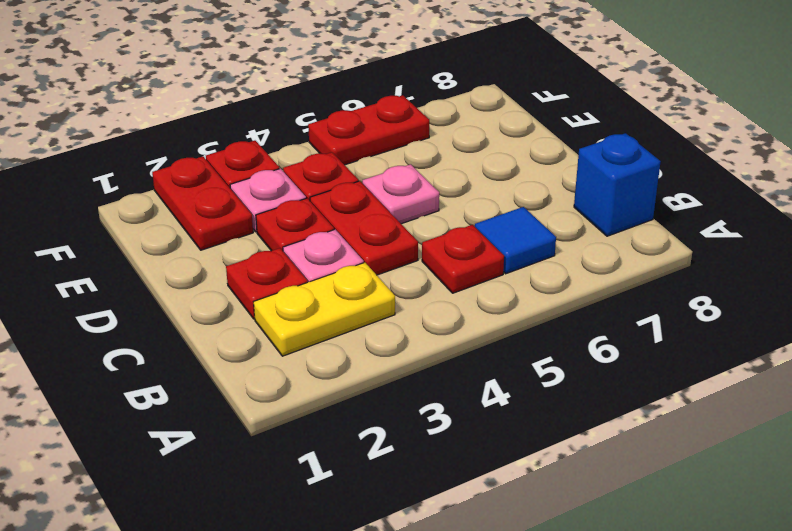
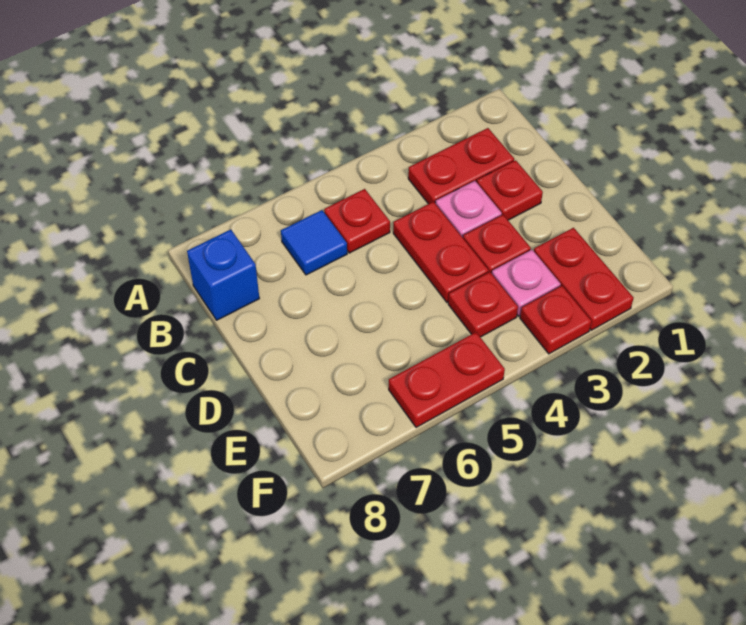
yellow 1x2 plate [254,263,395,356] -> red 1x2 plate [408,128,514,204]
pink 1x1 plate [362,164,439,224] -> none

